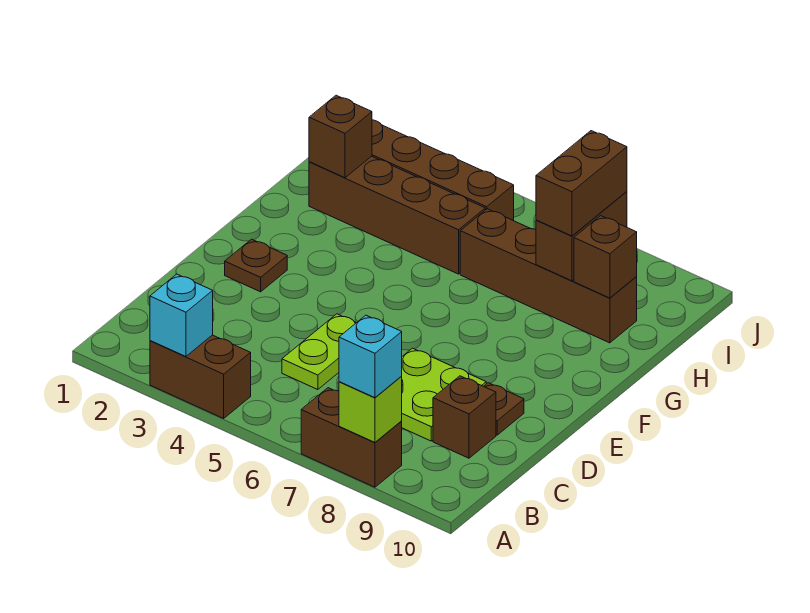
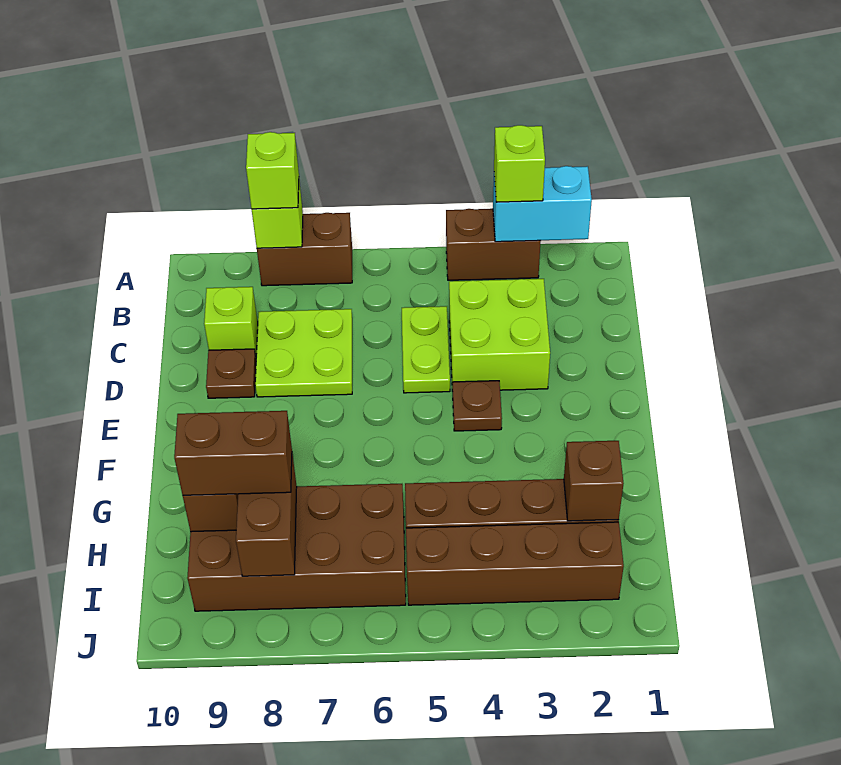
cyan 1x1 brick [150,274,213,357] -> cyan 1x2 brick [493,166,592,242]
none -> lime 1x1 brick [494,125,545,202]
cyan 1x1 brick [339,315,402,398] -> lime 1x1 brick [246,132,299,209]
none -> lime 2x2 brick [449,279,550,391]
brown 1x1 brick [433,376,496,458] -> lime 1x1 brick [204,287,258,355]
brown 1x1 plate [225,239,287,292] -> brown 1x1 plate moved to [453,381,502,431]
brown 1x4 brick [460,209,637,343] -> brown 2x4 brick [187,484,406,611]
brown 1x2 brick [536,131,627,236] -> brown 1x2 brick turned to [174,411,292,495]

